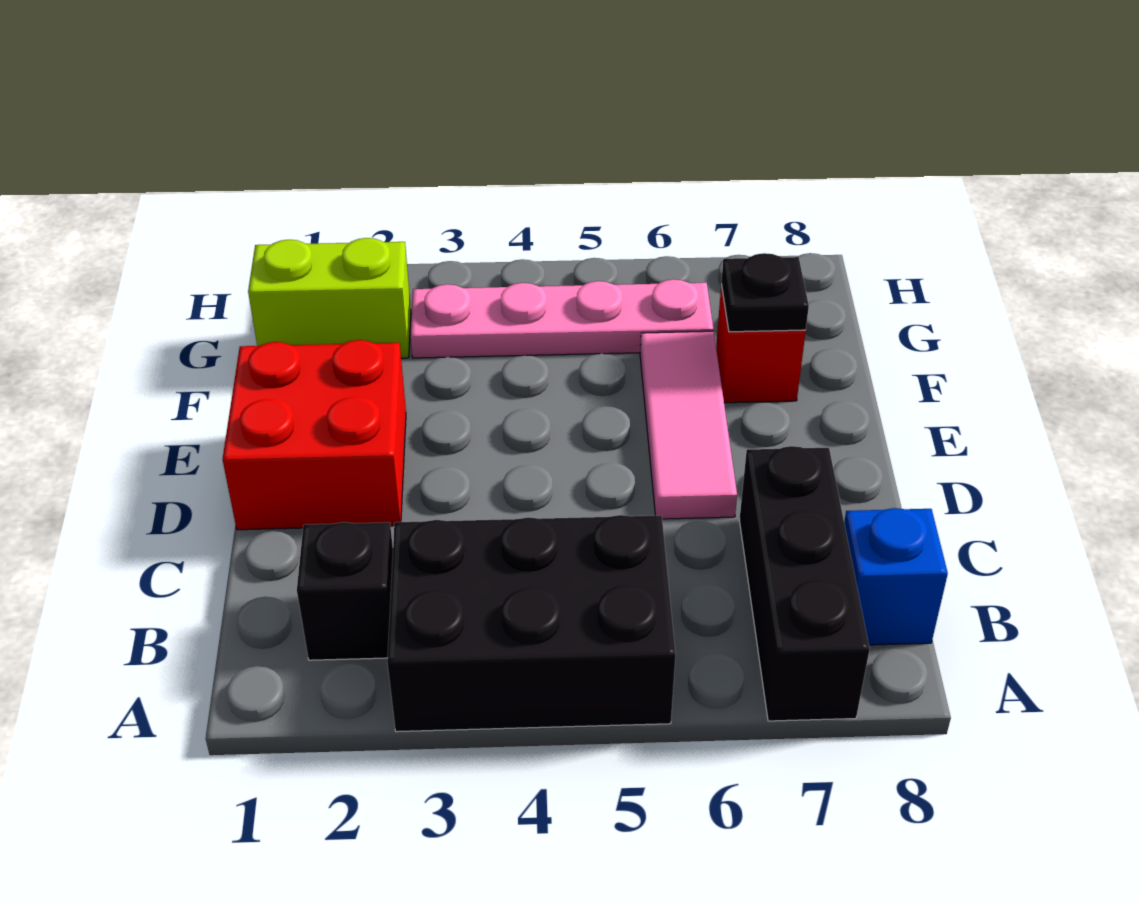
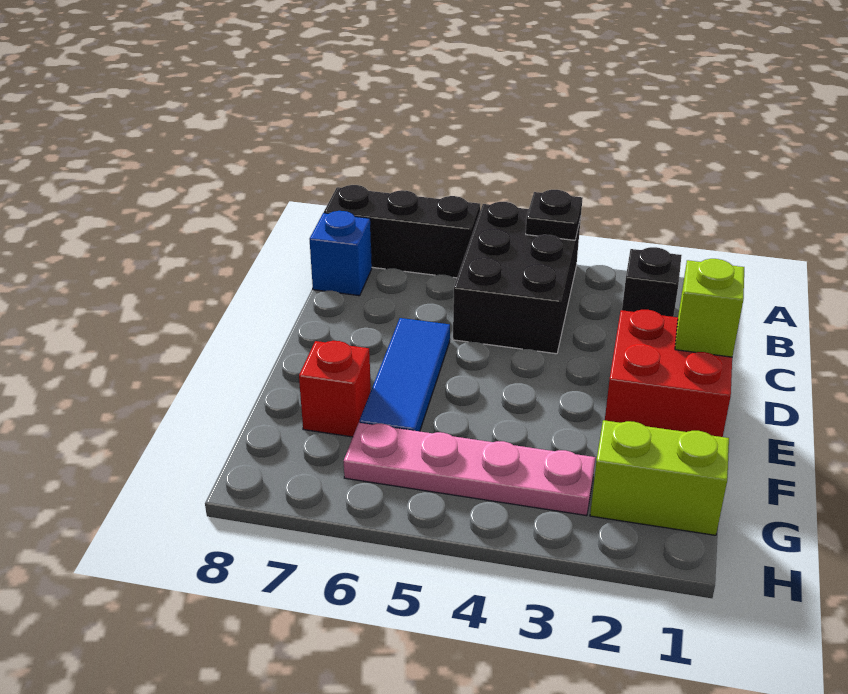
black 2x3 brick [387,515,676,732] -> black 2x3 brick turned to [453,202,581,354]
black 1x3 brick [739,446,870,721] -> black 1x3 brick turned to [324,185,480,278]
none -> lime 1x1 brick [675,259,744,357]
pink 1x3 tile [640,331,737,519] -> blue 1x3 tile [359,318,450,431]
black 1x1 plate [721,253,809,332] -> black 1x1 plate moved to [526,190,583,240]

